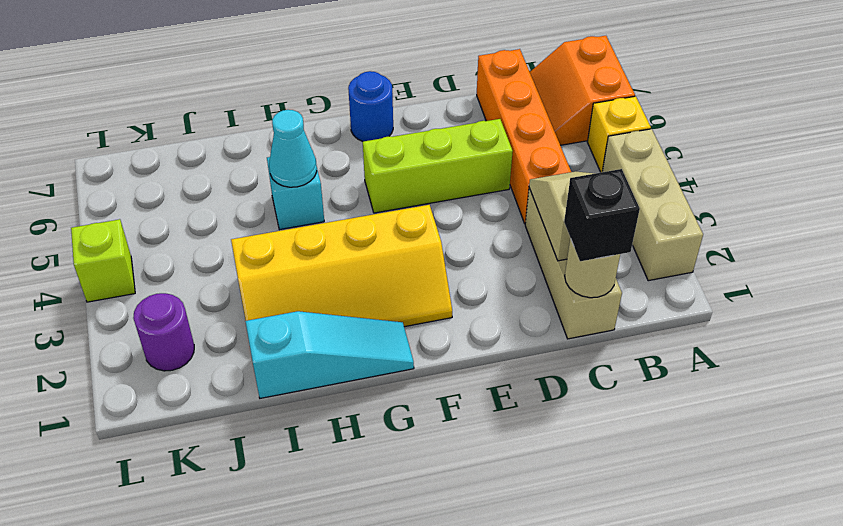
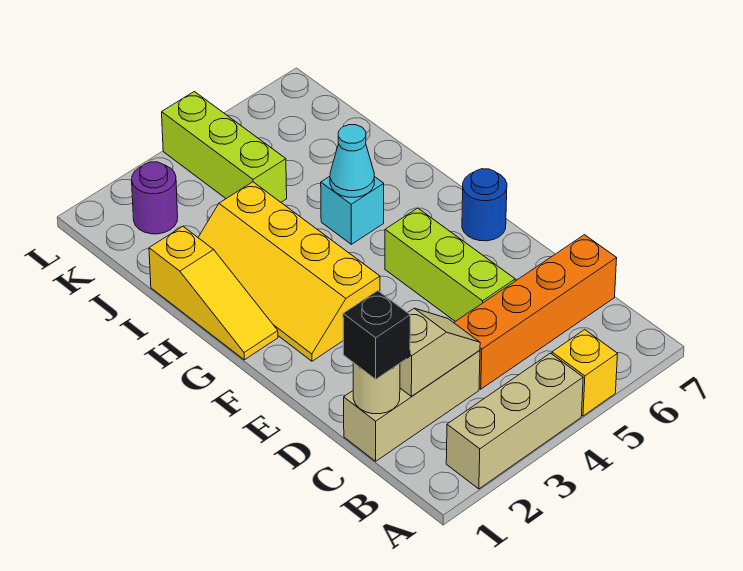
orange 2x2 slope [530,36,635,145] -> none
cyan 1x3 slope [245,311,414,398] -> yellow 1x3 slope [149,226,278,360]
lime 1x1 brick [71,219,135,302] -> lime 1x3 brick [162,92,287,202]

